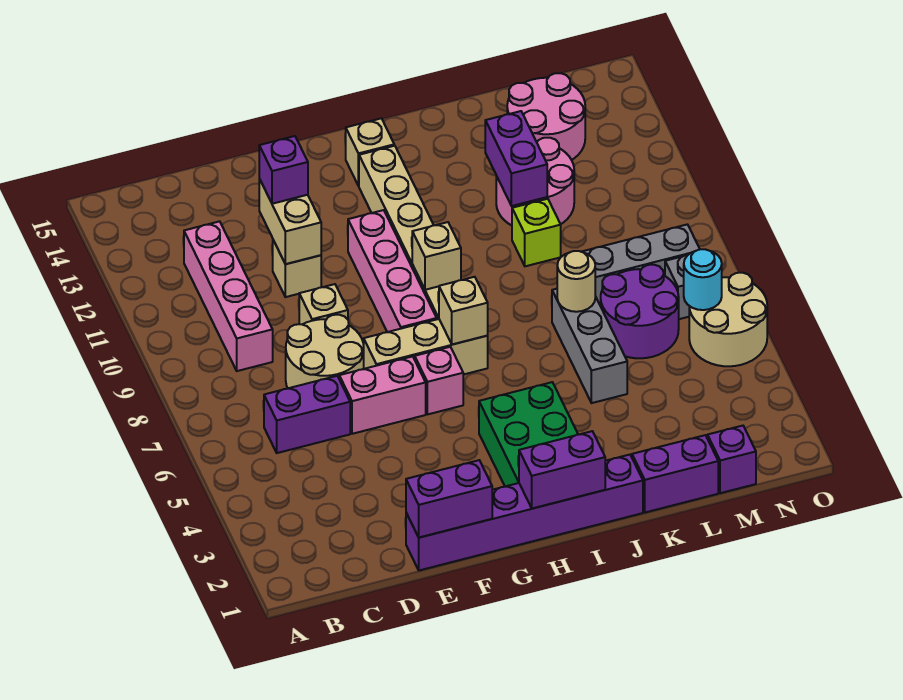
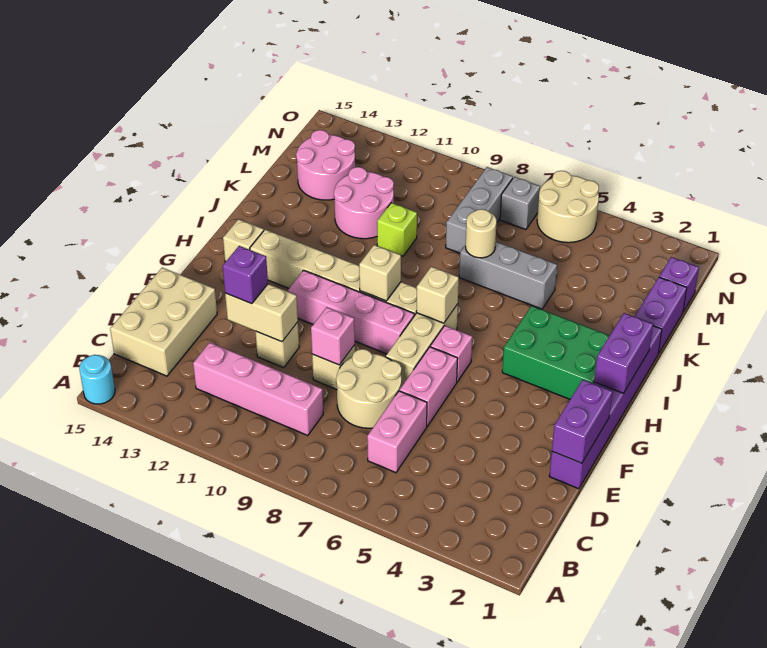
purple 1x2 brick [264,376,350,453] -> pink 1x2 brick [367,391,427,473]
none -> tan 2x3 brick [110,268,217,376]
none -> pink 1x1 brick [311,307,355,365]
purple 1x2 brick [485,111,547,206] -> none
purple 2x2 round brick [601,265,679,358] -> none
cyan 1x1 round brick [684,249,722,310] -> cyan 1x1 round brick moved to [79,355,115,404]

